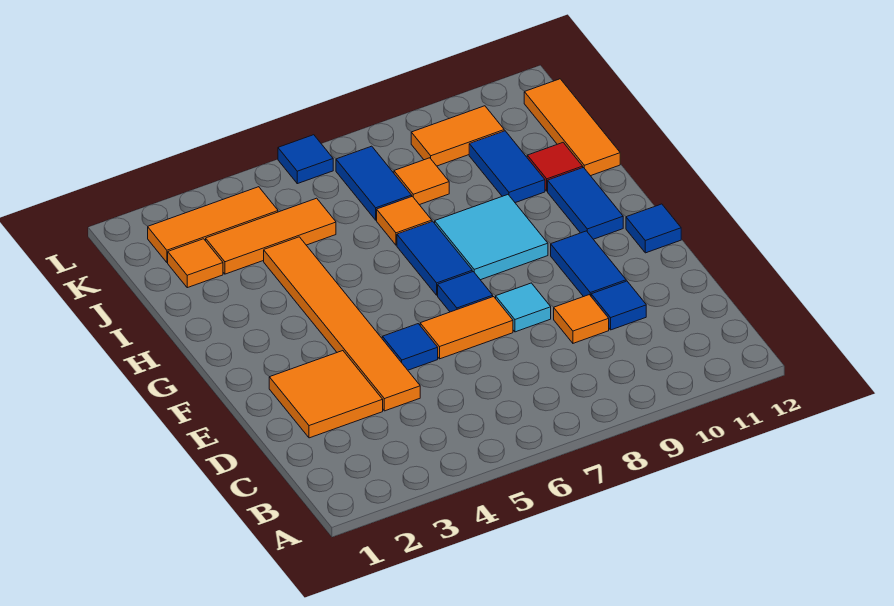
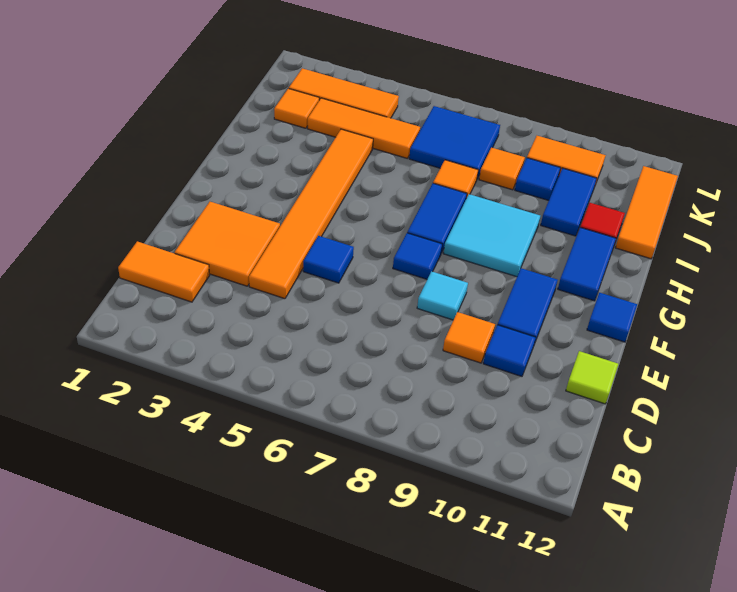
none -> lime 1x1 tile [566,351,618,404]
orange 1x2 tile [420,297,513,359] -> orange 1x2 tile moved to [118,241,210,302]
blue 1x2 tile [336,146,412,220] -> blue 2x2 tile [409,106,500,179]
blue 1x1 tile [278,135,333,184] -> blue 1x1 tile moved to [515,158,560,200]

